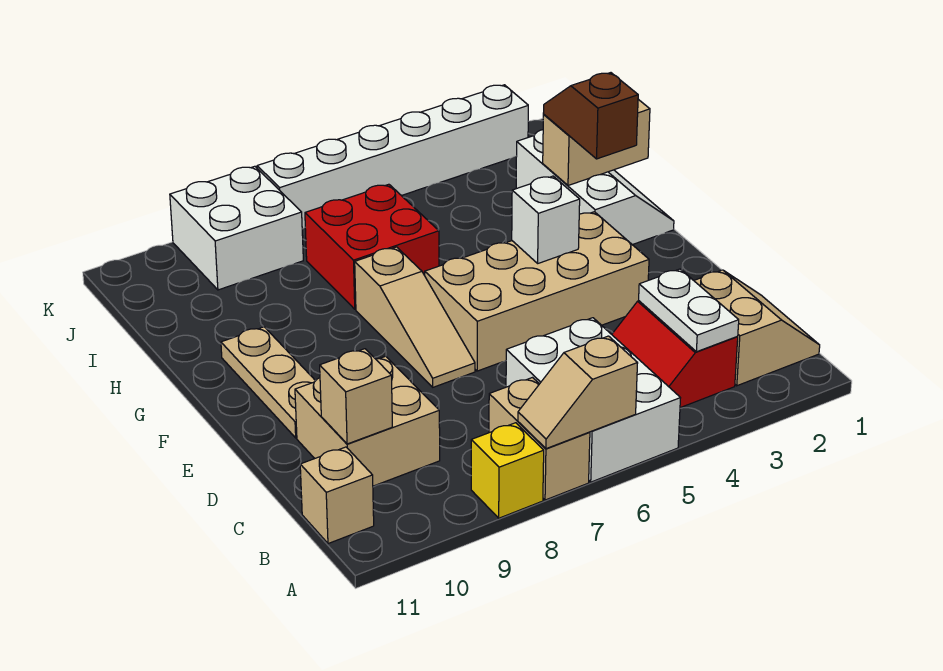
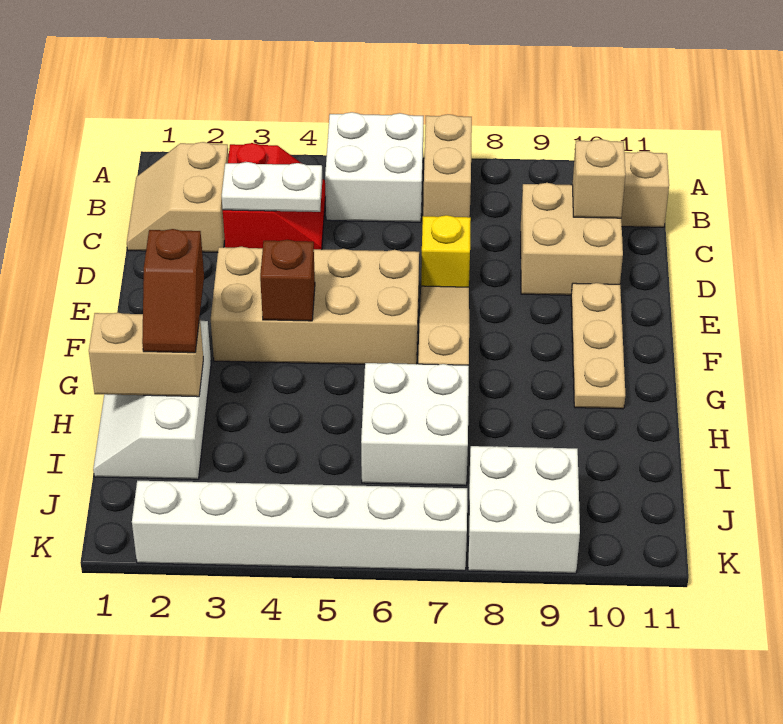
white 2x3 brick [506,318,680,482] -> white 2x2 brick [325,112,423,222]
tan 1x2 slope [518,336,638,449] -> none
yellow 1x1 brick [471,423,544,518] -> yellow 1x1 brick moved to [421,215,471,287]
white 1x2 plate [639,269,739,352] -> white 1x2 plate turned to [222,162,323,212]
white 1x1 brick [512,176,580,263] -> brown 1x1 brick [260,240,315,321]
red 2x2 brick [305,184,439,309] -> white 2x2 brick [361,363,469,485]

